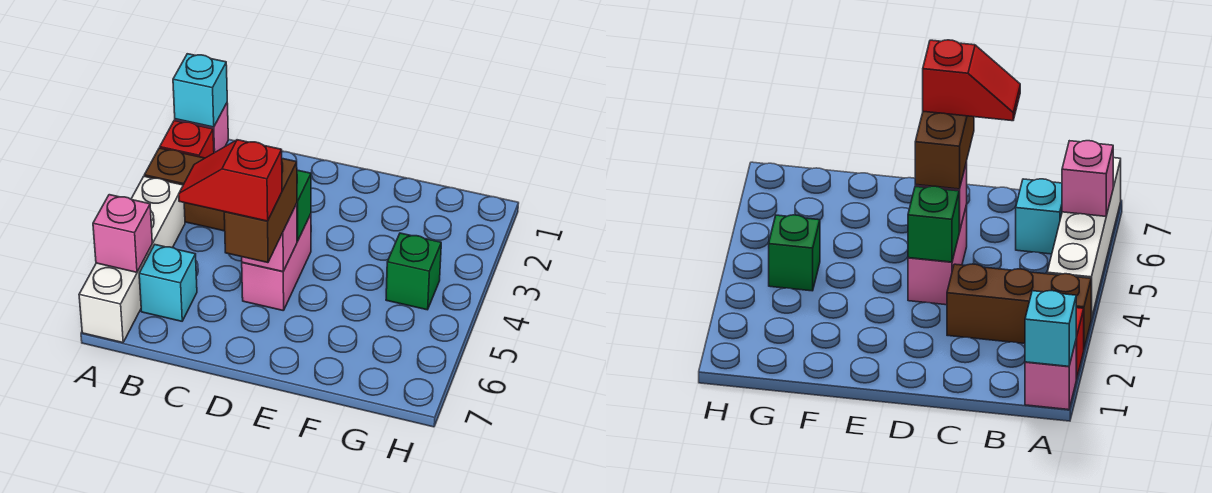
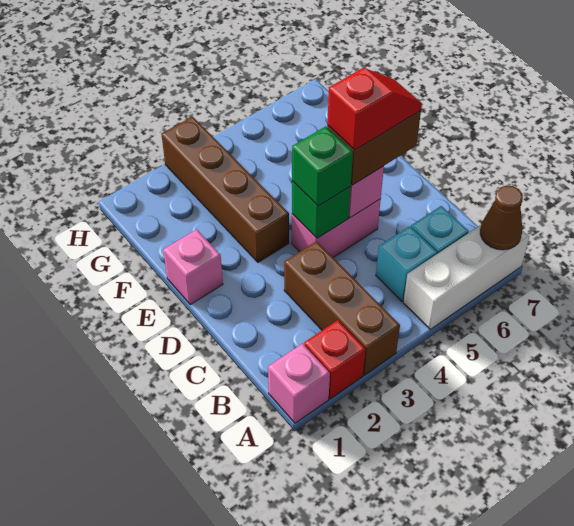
cyan 1x1 brick [173,54,227,127] -> cyan 1x1 brick moved to [376,226,437,301]
white 1x4 brick [79,176,185,343] -> white 1x3 brick [403,225,529,329]
pink 1x1 brick [93,195,152,272] -> pink 1x1 brick moved to [163,229,223,305]
none -> brown 1x1 cone [480,185,523,250]
red 1x2 slope [179,140,282,221] -> red 1x2 slope turned to [327,68,422,150]
none -> brown 1x4 brick [161,117,289,262]
green 1x1 brick [386,233,441,310] -> green 1x1 brick moved to [292,126,353,206]

